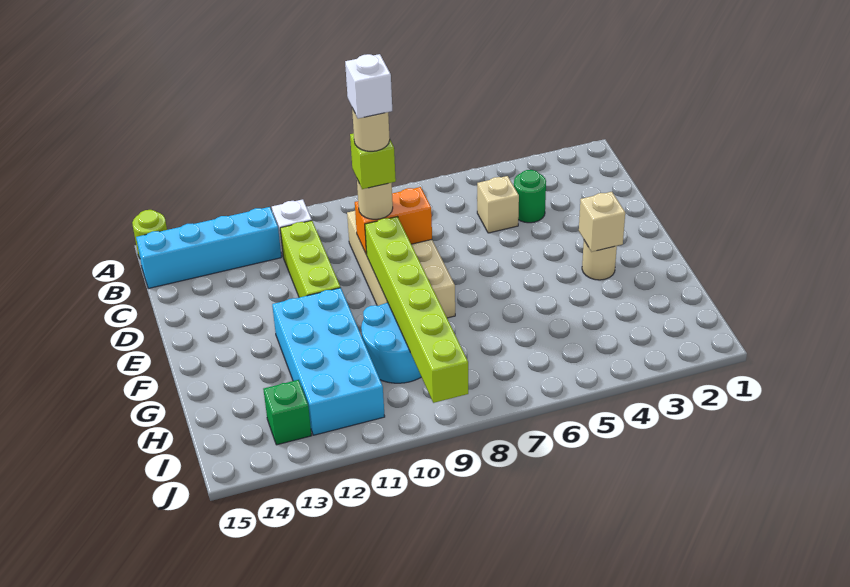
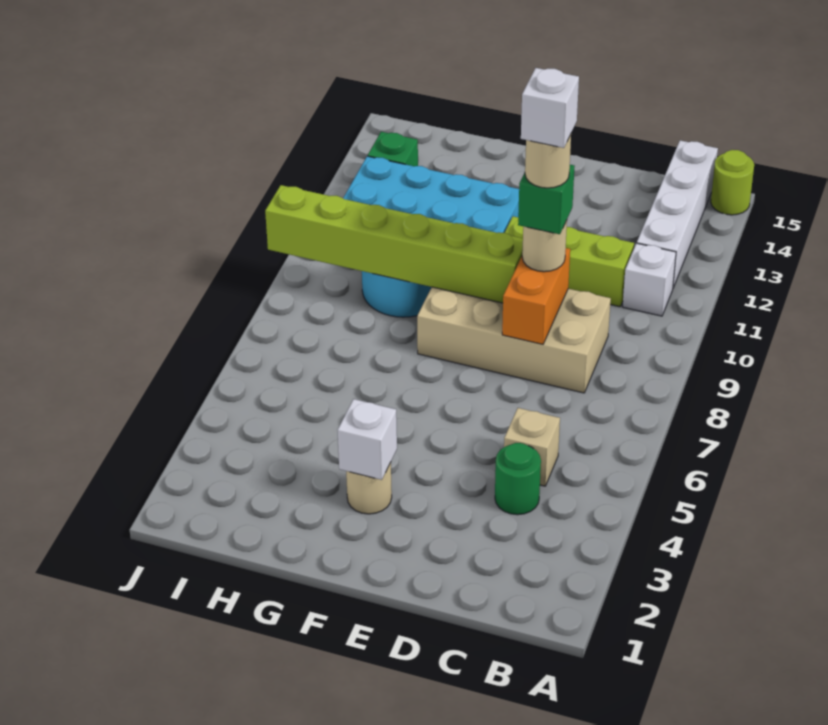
cyan 1x4 brick [136,207,281,288] -> white 1x4 brick [637,140,718,288]
lime 1x1 brick [350,133,396,189] -> green 1x1 brick [518,165,575,234]
tan 1x1 brick [579,192,625,252] -> white 1x1 brick [338,399,397,480]

